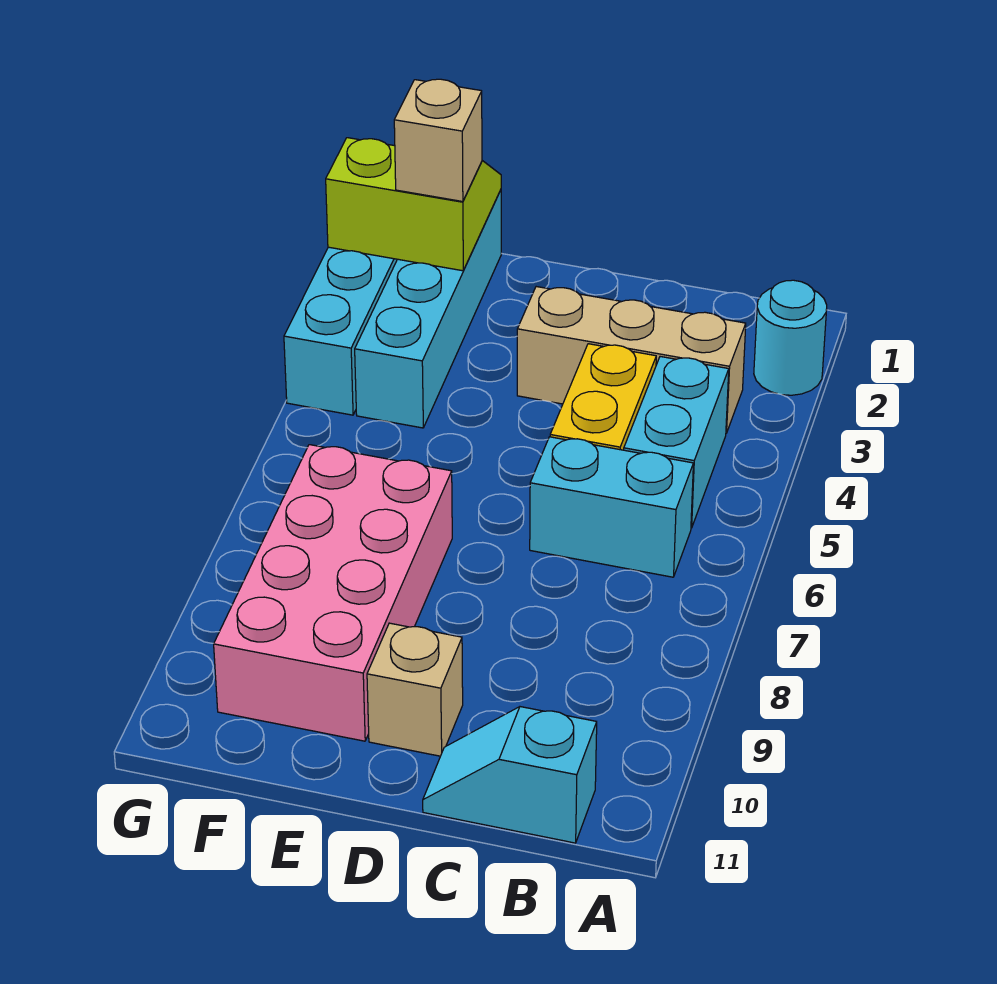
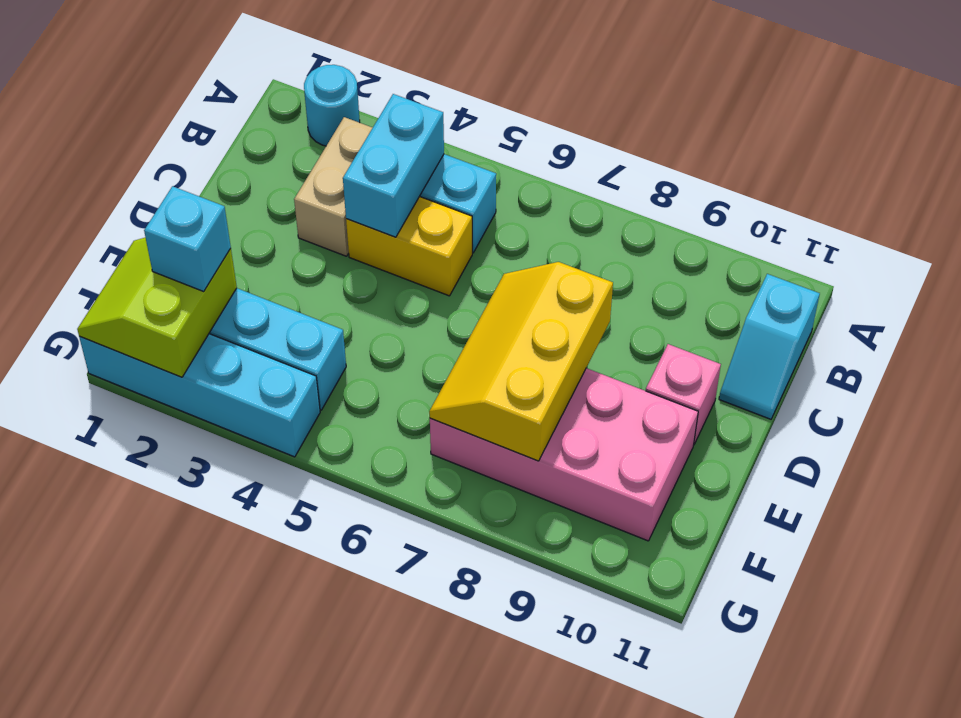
tan 1x3 brick [517,287,746,433] -> tan 1x2 brick [294,117,373,256]
cyan 1x2 brick [530,437,693,577] -> cyan 1x2 brick moved to [343,94,444,237]
none -> yellow 2x3 slope [429,262,613,461]
tan 1x1 brick [367,623,463,756] -> pink 1x1 brick [646,344,721,444]
tan 1x1 brick [394,79,482,202] -> cyan 1x1 brick [144,186,231,291]

